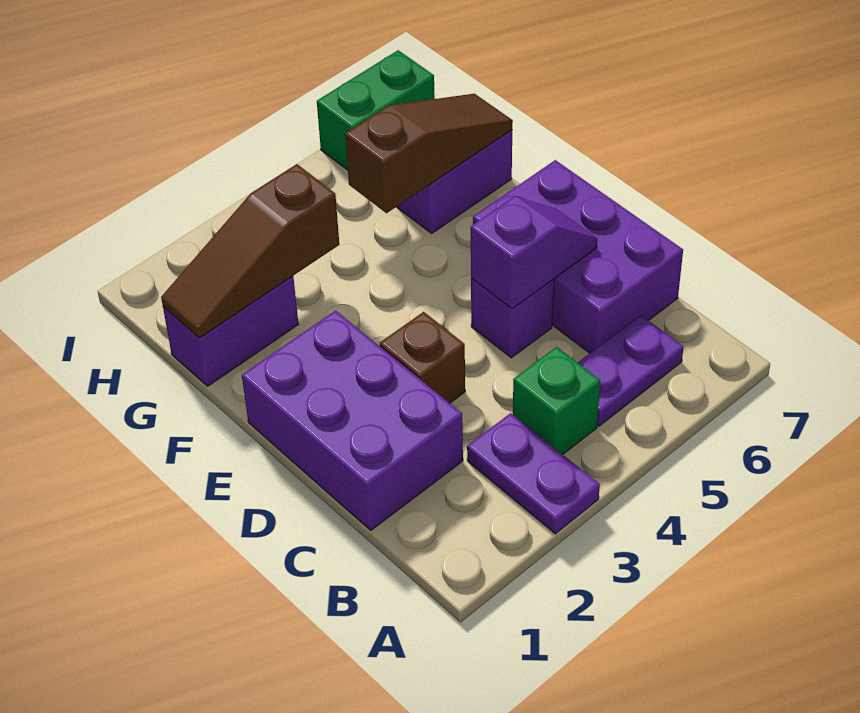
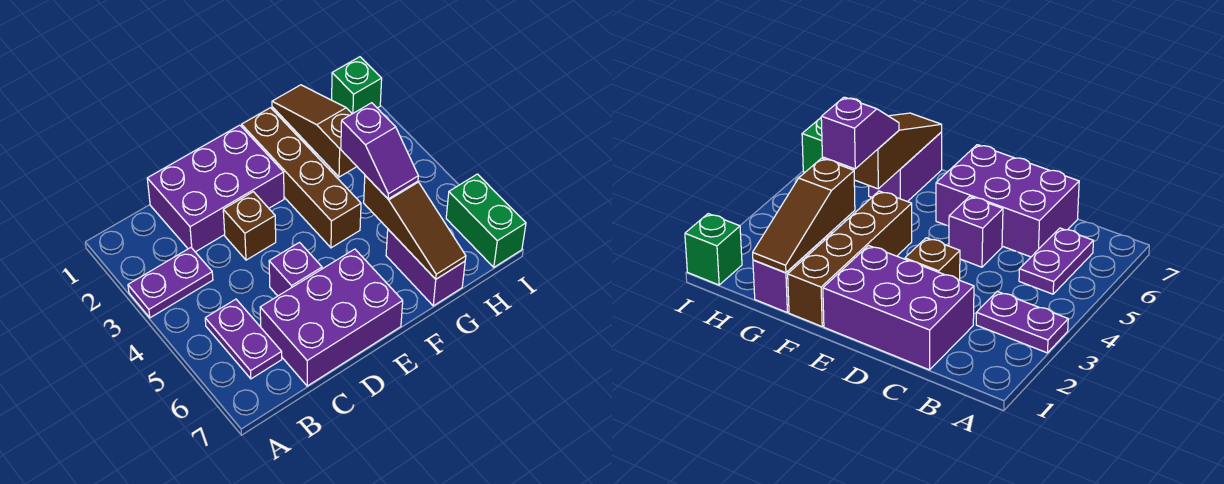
green 1x1 brick [513,347,600,454] -> green 1x1 brick moved to [332,57,382,114]
purple 1x2 slope [471,196,597,309] -> purple 1x2 slope moved to [341,103,418,199]
none -> brown 1x4 brick [242,108,361,248]

